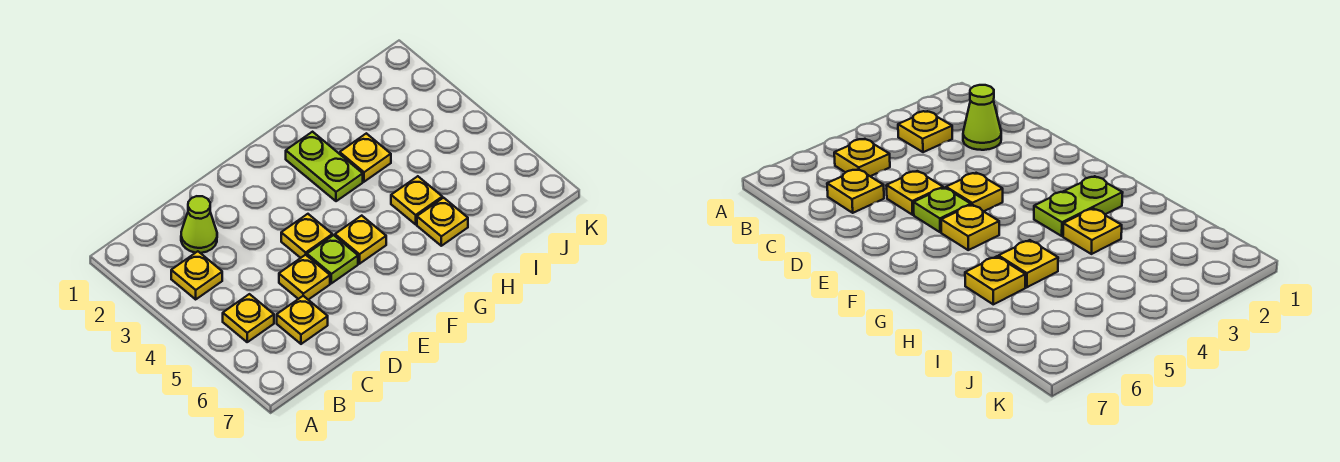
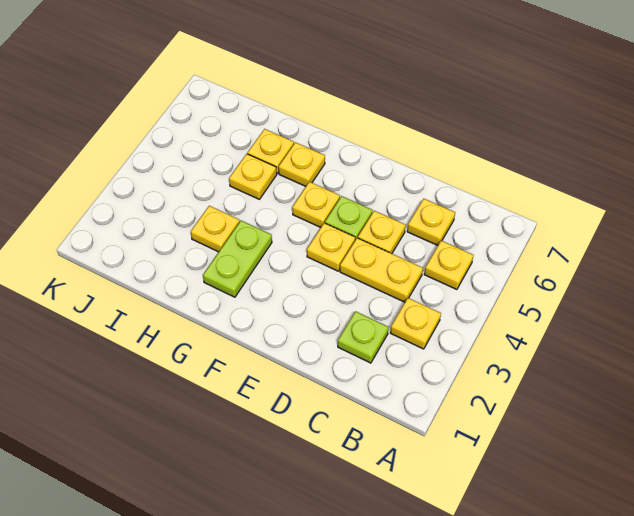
lime 1x1 cone [181,196,217,253] -> lime 1x1 plate [338,311,389,363]
none -> yellow 1x2 plate [340,238,423,302]
none -> yellow 1x1 plate [279,142,325,186]

